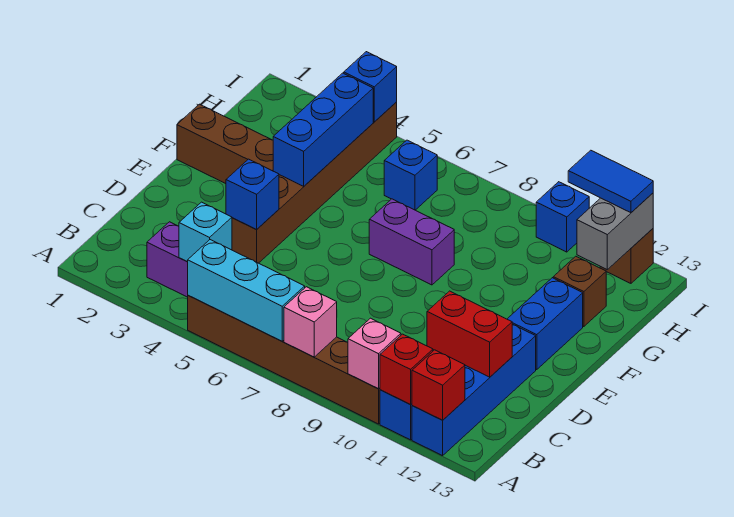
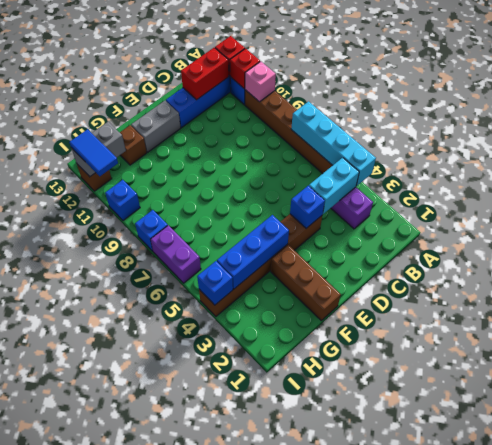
cyan 1x3 brick [188,240,305,341] -> cyan 1x4 brick [291,101,376,186]
pink 1x1 brick [284,287,337,357] -> none
cyan 1x1 brick [179,202,232,262] -> cyan 1x2 brick [309,158,359,214]
red 1x2 brick [427,291,512,377] -> red 1x2 brick turned to [181,48,229,100]
blue 1x2 brick [507,278,583,370] -> grey 1x2 brick [131,101,181,152]
purple 1x2 brick [369,199,454,285] -> purple 1x2 brick moved to [151,225,201,283]
blue 1x1 brick [384,140,437,210] -> blue 1x1 brick moved to [135,210,168,251]

